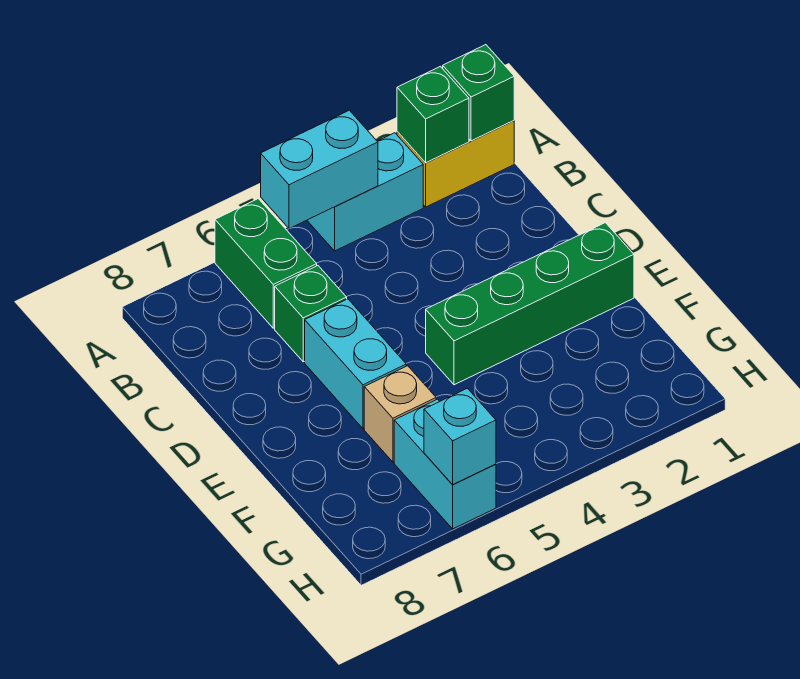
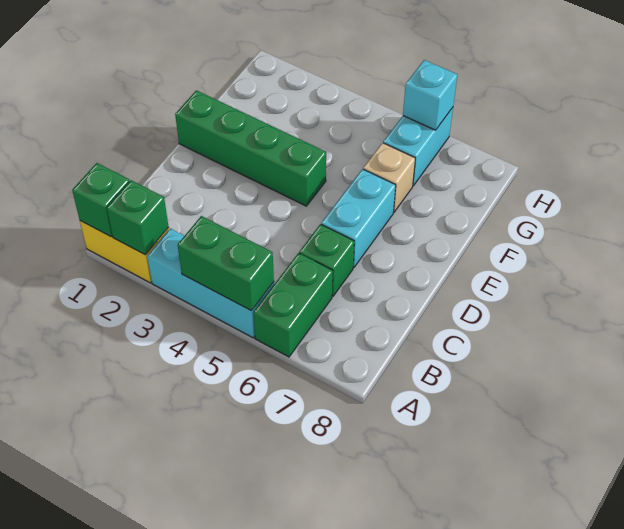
cyan 1x2 brick [307,133,423,251] -> cyan 1x3 brick [147,229,274,338]
cyan 1x2 brick [261,110,378,229] -> green 1x2 brick [178,216,274,311]

